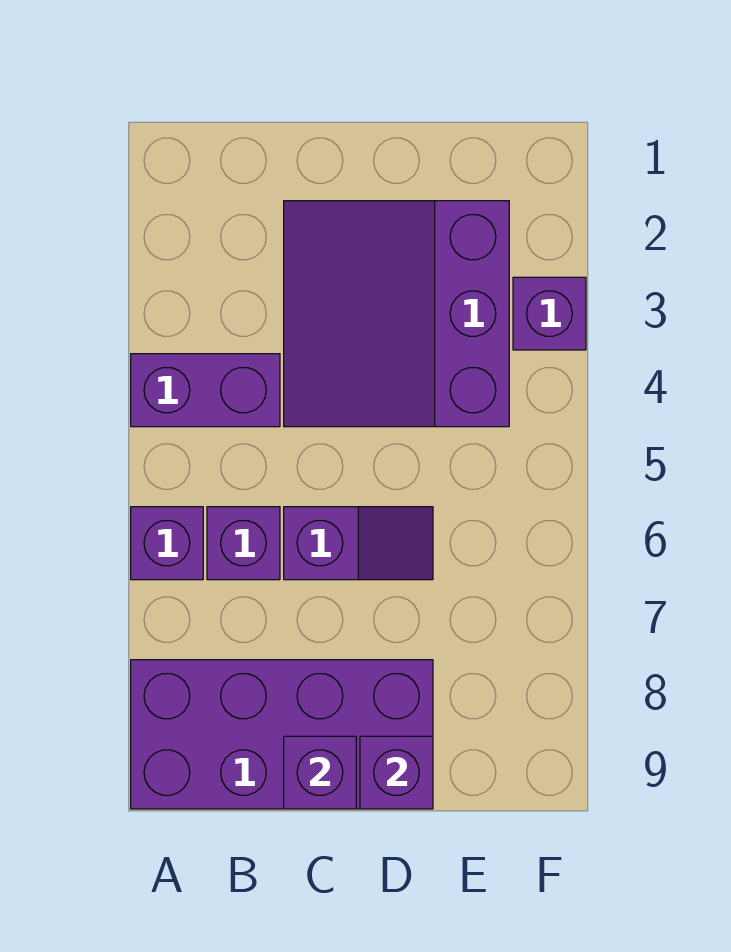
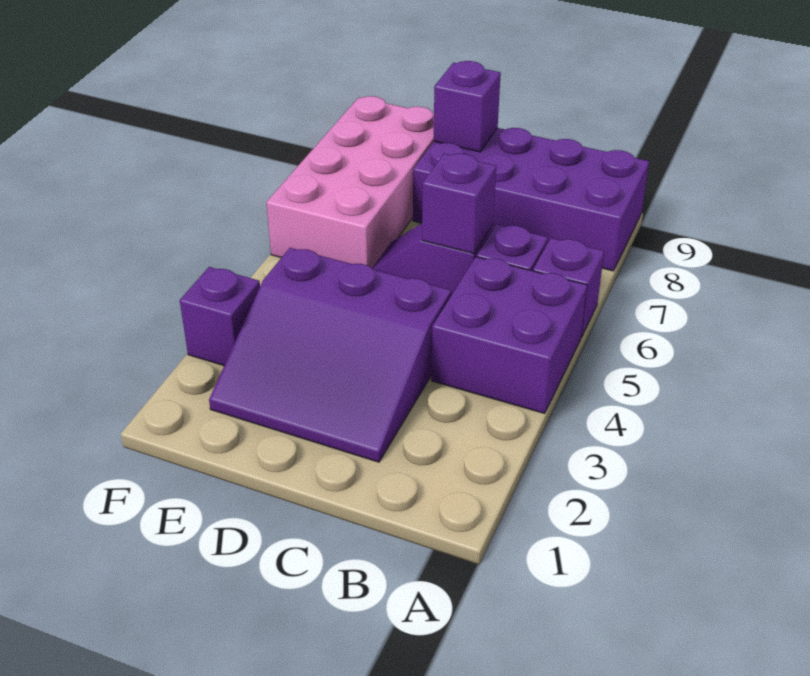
purple 1x2 brick [131,354,280,427] -> purple 2x2 brick [431,257,587,413]
purple 3x3 slope [284,201,509,427] -> purple 3x3 slope turned to [209,248,451,462]
purple 1x1 brick [284,736,356,809] -> purple 1x1 brick moved to [422,153,497,254]
none -> pink 2x4 brick [266,96,434,268]

